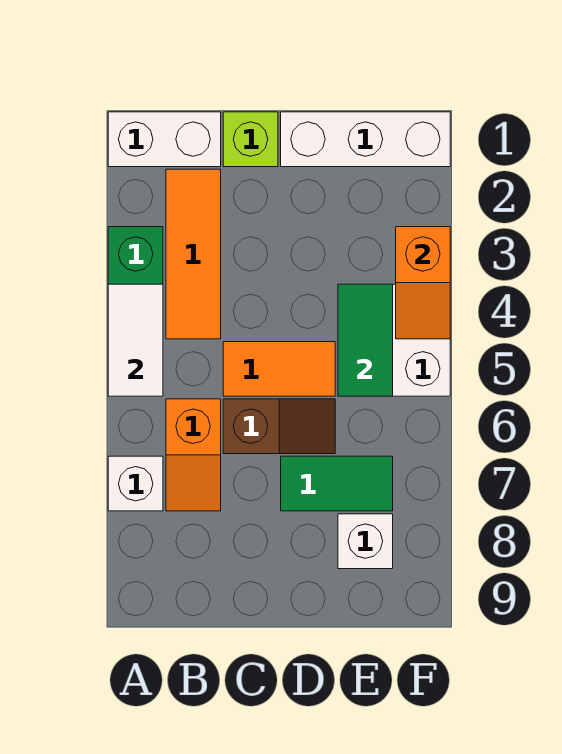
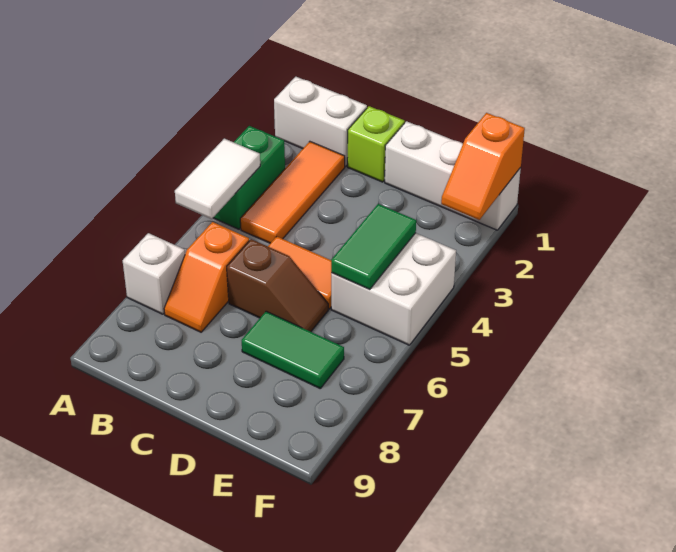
white 1x1 brick [338,514,393,569] -> none
orange 1x2 slope [396,227,450,339] -> orange 1x2 slope moved to [441,113,525,220]

